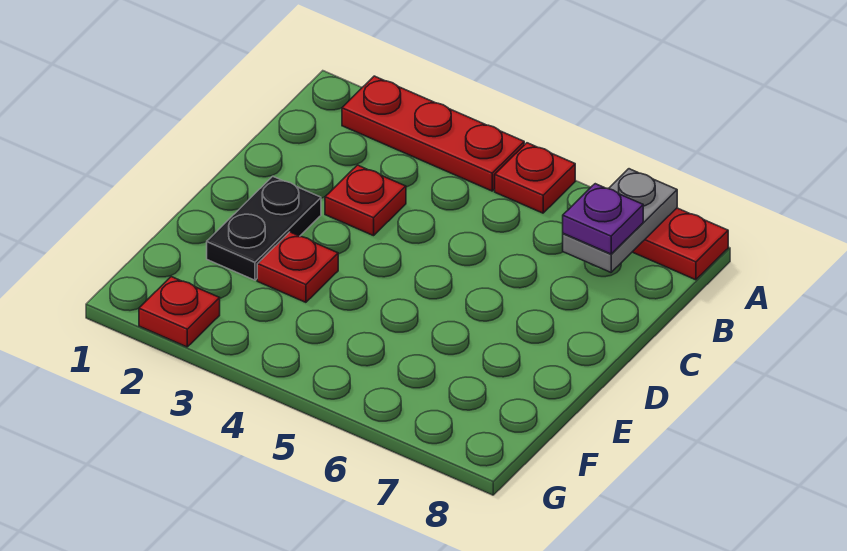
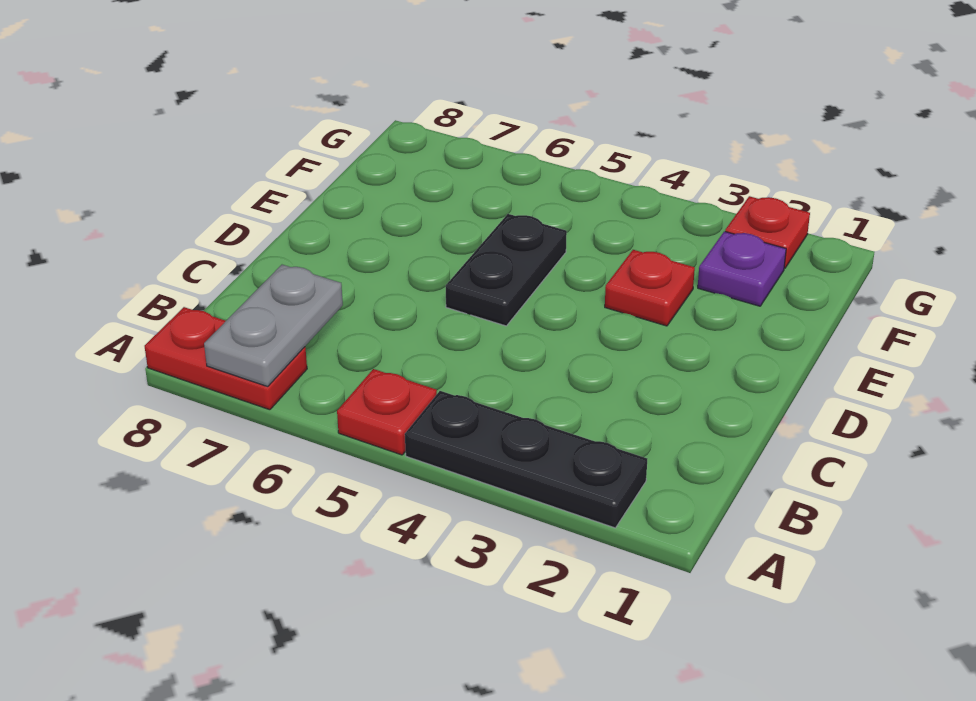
red 1x3 plate [342,76,524,191] -> black 1x3 plate [405,391,647,528]
purple 1x1 plate [563,184,643,254] -> purple 1x1 plate moved to [698,231,786,306]
red 1x1 plate [325,165,406,236] -> none
black 1x2 plate [207,176,321,280] -> black 1x2 plate moved to [446,214,567,326]

